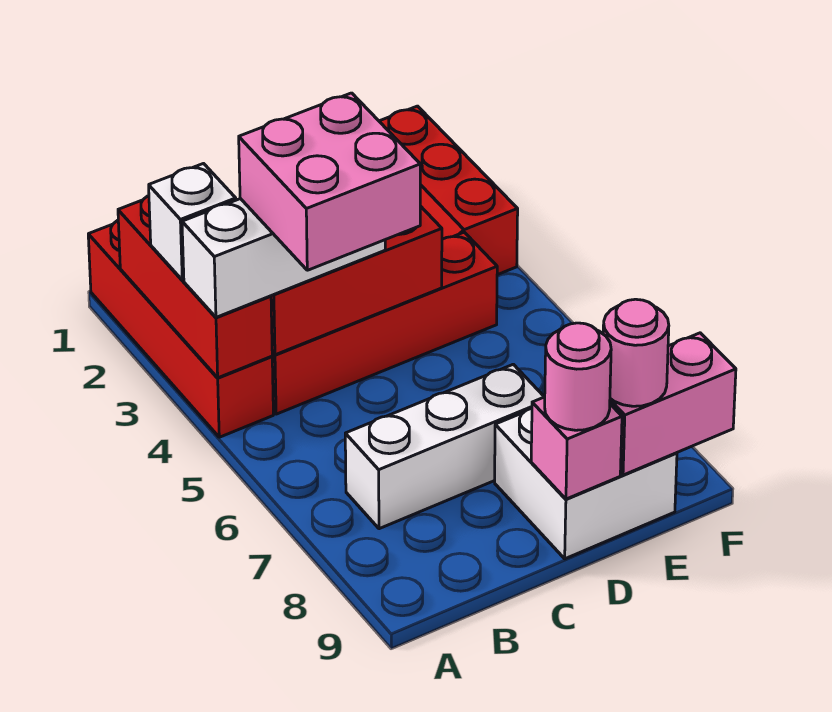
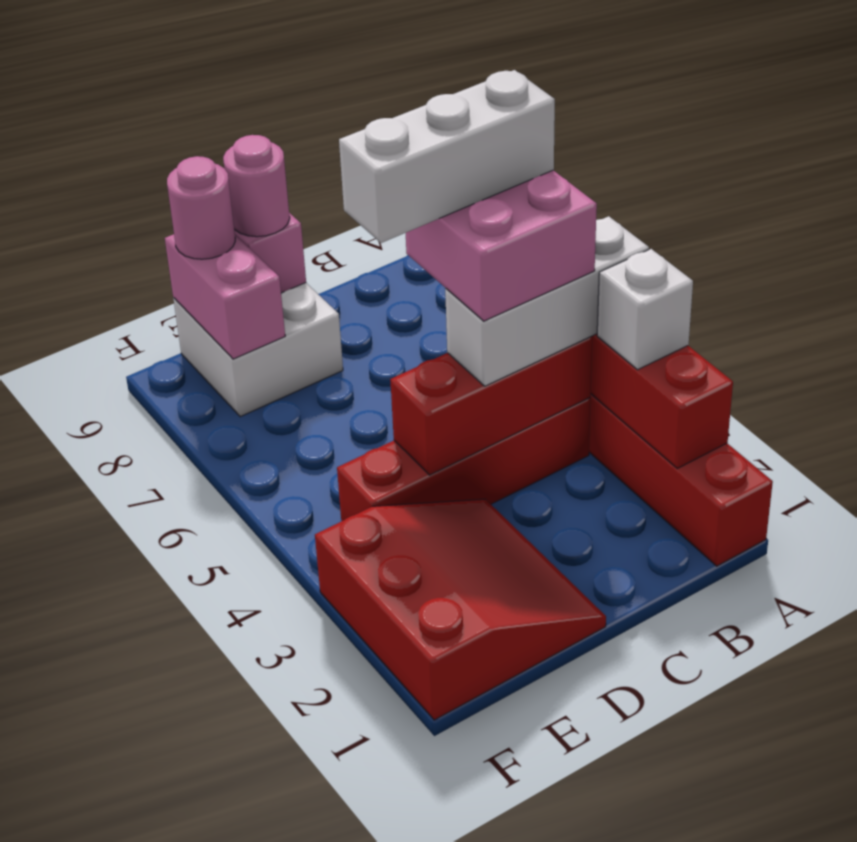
white 1x3 brick [345,364,544,529] -> white 1x3 brick moved to [339,70,555,243]
pink 1x2 brick [610,333,736,475] -> pink 1x2 brick turned to [165,234,285,359]

